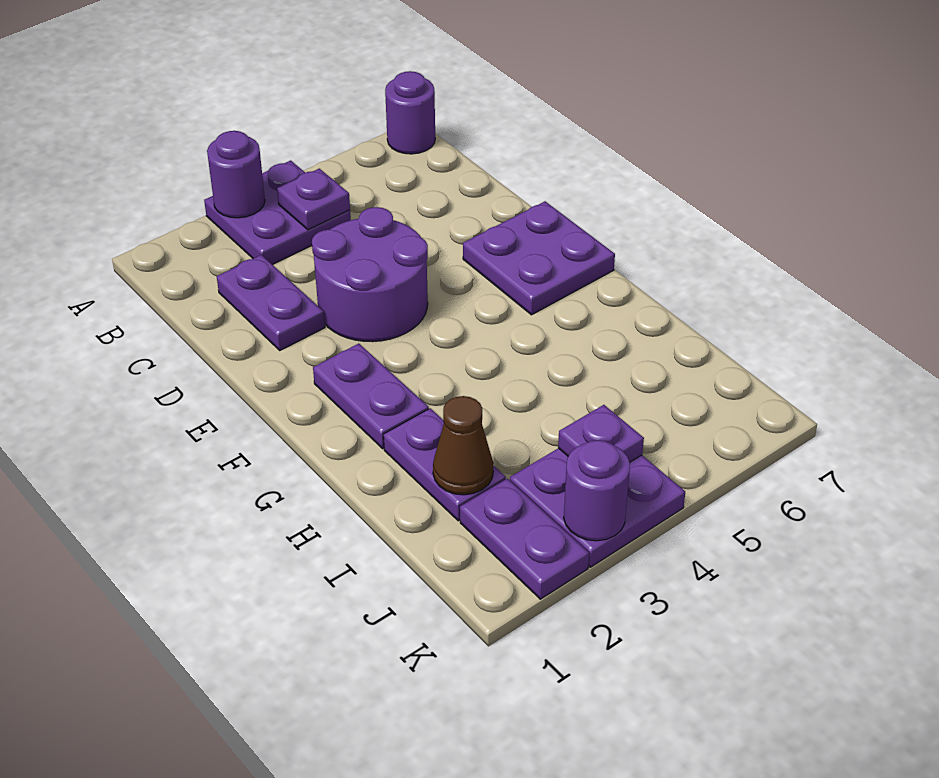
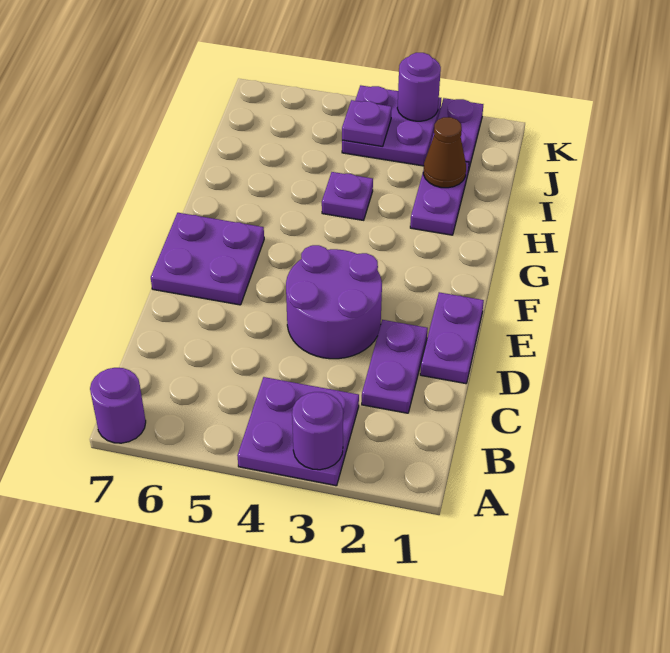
purple 1x1 plate [277,169,350,230] -> purple 1x1 plate moved to [322,172,373,220]
purple 1x2 plate [313,343,429,449] -> purple 1x2 plate moved to [420,292,484,384]

